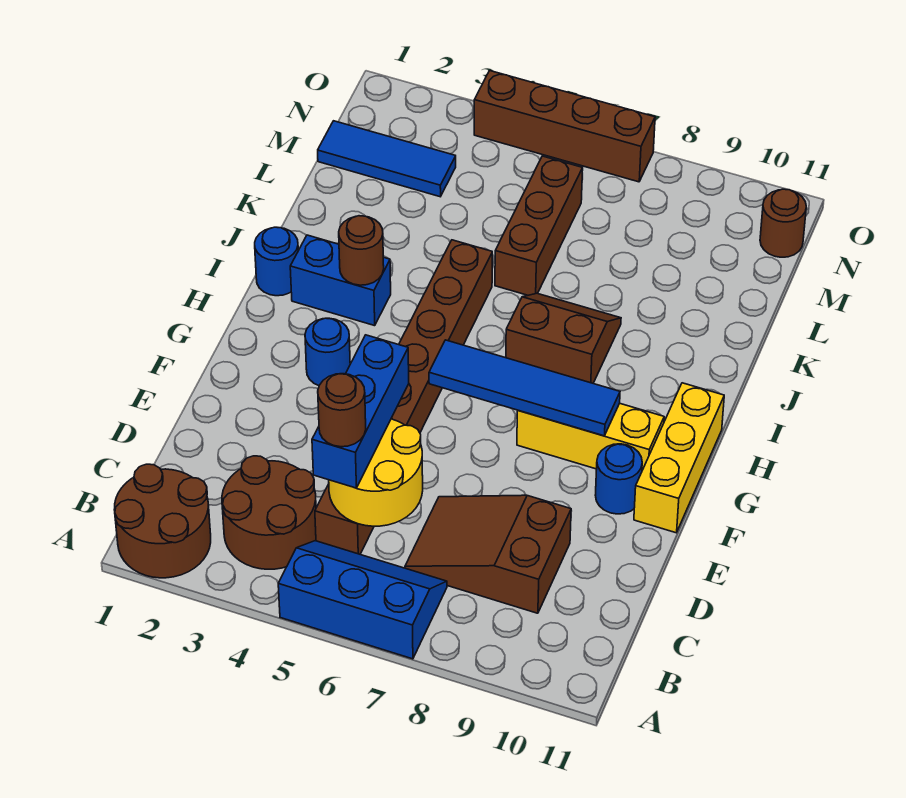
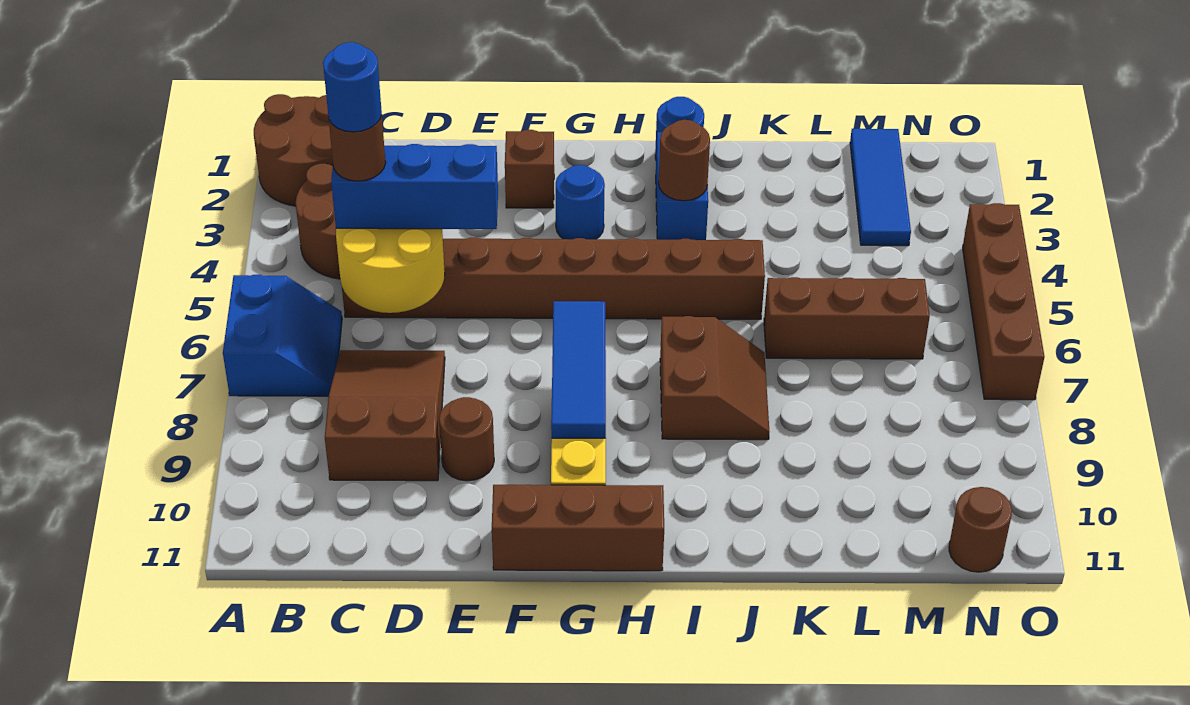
blue 2x3 slope [278,541,447,659] -> blue 2x2 slope [223,275,342,396]
none -> brown 1x1 round brick [439,397,494,481]
none -> brown 1x1 brick [505,130,554,208]
blue 1x1 round brick [595,444,642,514] -> blue 1x1 round brick moved to [323,42,382,132]
yellow 1x3 brick [634,383,724,533] -> brown 1x3 brick [492,485,664,571]
blue 1x4 tile [429,340,620,436] -> blue 1x3 tile [551,301,606,438]

